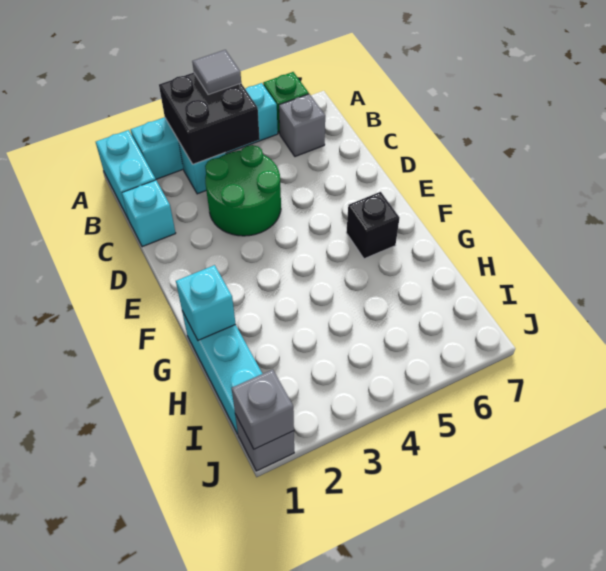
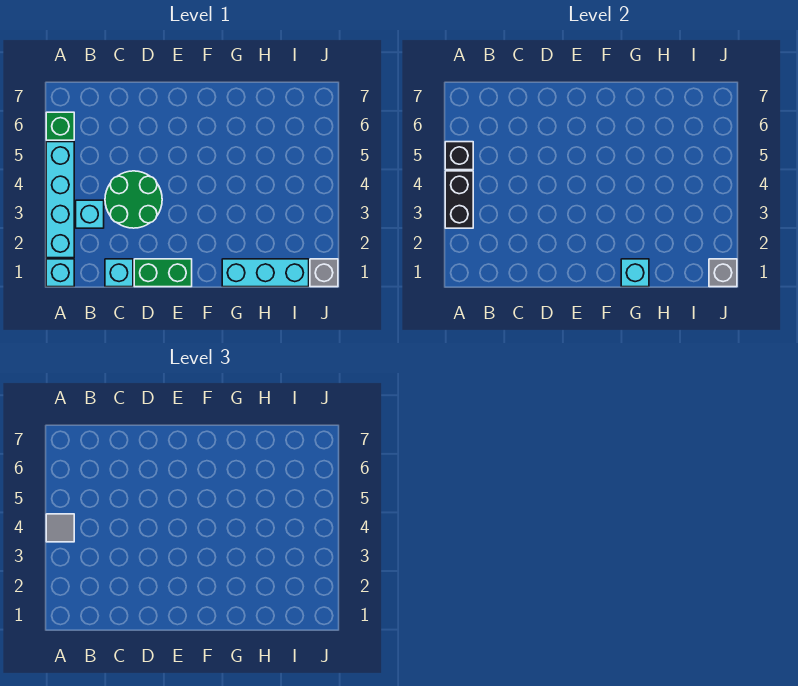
cyan 1x2 brick [96,130,156,218] -> cyan 1x1 brick [46,259,74,287]
black 2x2 brick [159,73,260,164] -> black 1x2 brick [445,171,473,228]
grey 1x1 brick [279,94,325,157] -> none
none -> green 1x2 brick [134,259,192,287]
black 1x1 brick [346,192,399,259] -> black 1x1 brick moved to [445,142,473,170]

